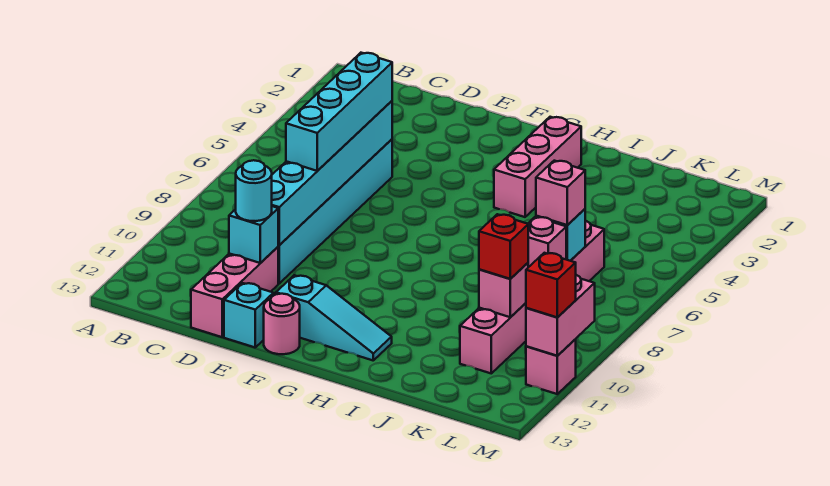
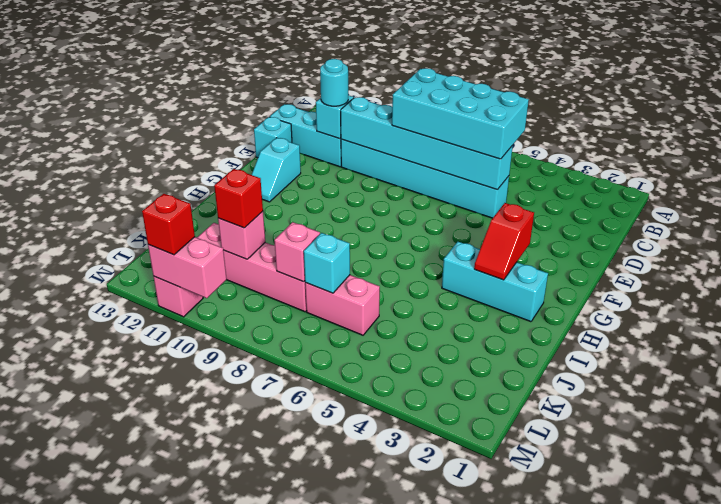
cyan 1x4 brick [286,53,392,171] -> cyan 2x4 brick [392,68,529,159]
pink 1x3 brick [191,247,278,337] -> cyan 1x3 brick [270,104,341,167]
cyan 1x3 slope [276,275,392,360] -> cyan 1x2 slope [252,138,301,202]
pink 1x1 round brick [264,294,300,354] -> none
none -> red 1x2 slope [474,203,534,280]
pink 1x3 brick [494,117,581,217] -> cyan 1x3 brick [442,242,548,322]
pink 1x1 brick [536,161,585,225] -> none

